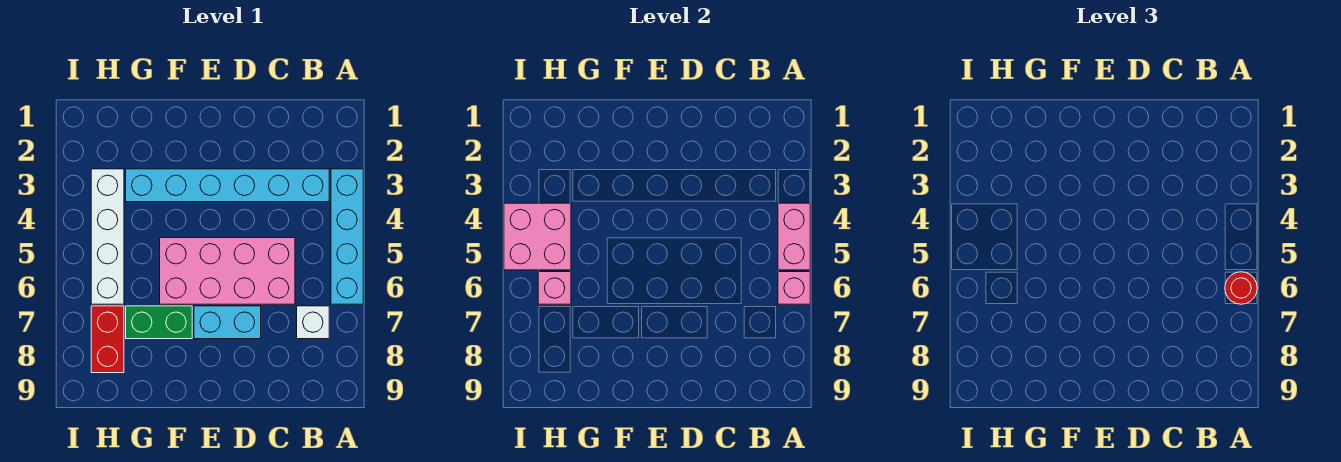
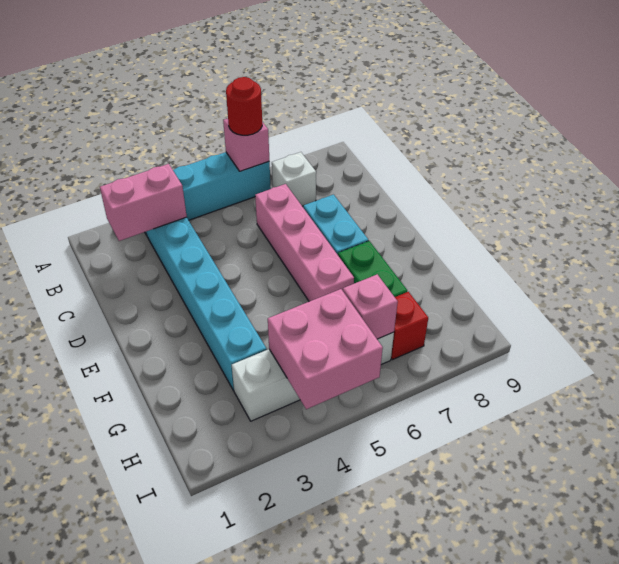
pink 1x2 brick [778,203,810,270] -> pink 1x2 brick moved to [100,164,187,241]
pink 2x4 brick [160,238,295,304] -> pink 1x4 brick [255,184,354,301]
red 1x2 brick [91,306,124,373] -> red 1x1 brick [391,292,428,360]

